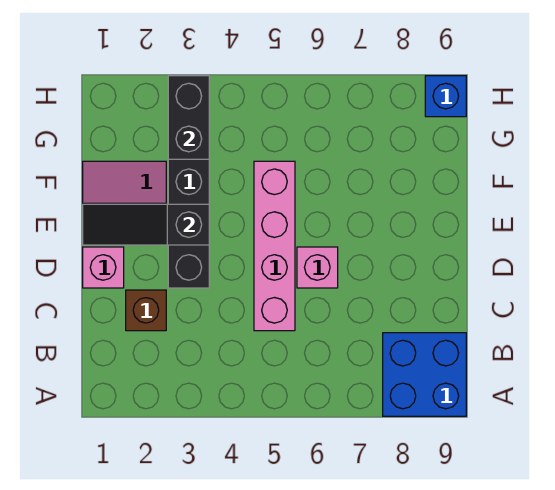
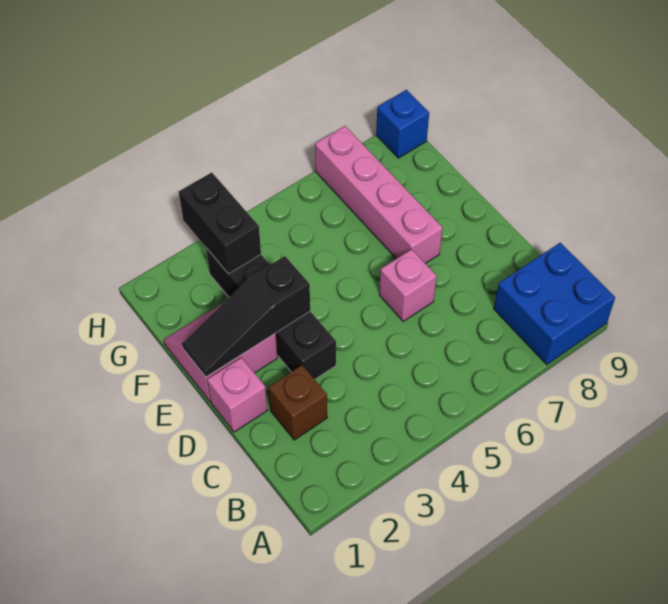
pink 1x4 brick [254,161,295,331] -> pink 1x4 brick moved to [315,126,443,263]

